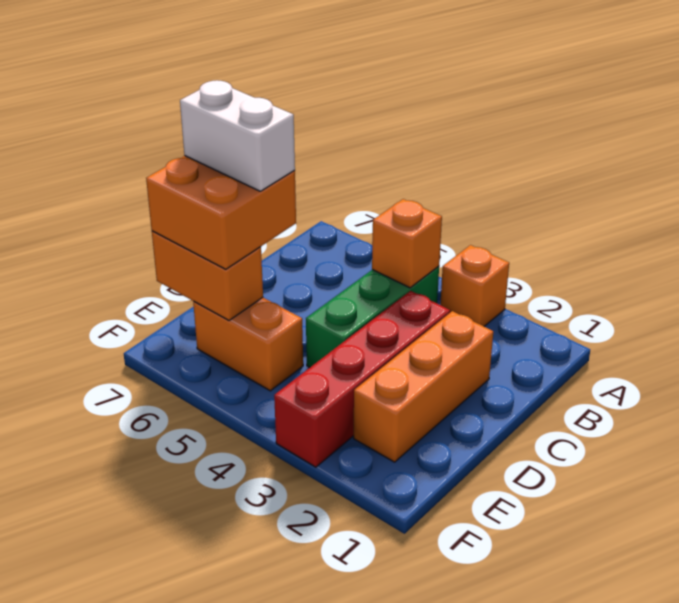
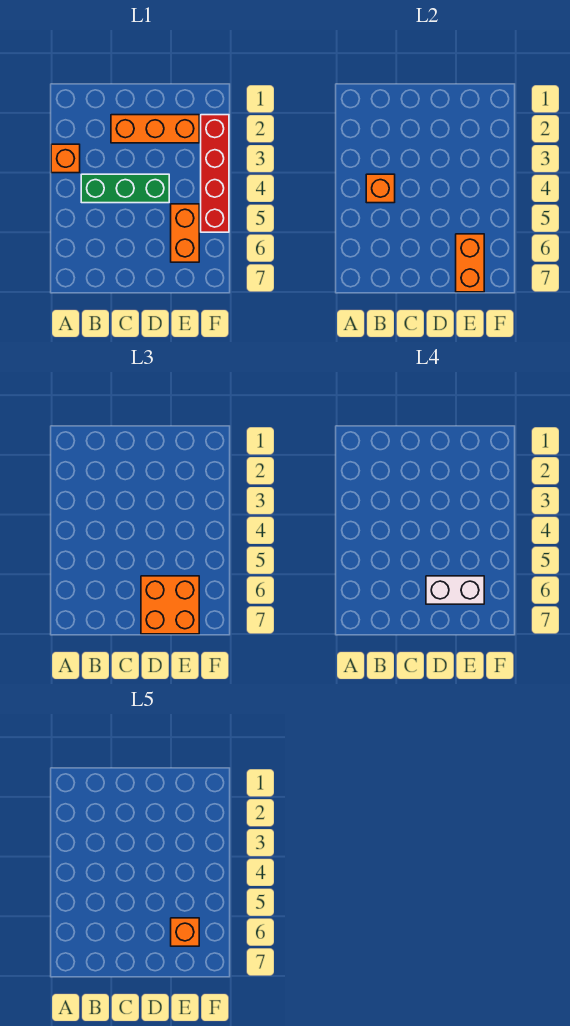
red 1x4 brick [274,291,450,467] -> red 1x4 brick turned to [201,115,229,232]
white 1x2 brick [180,80,295,191] -> white 1x2 brick turned to [426,576,484,604]
none -> orange 1x1 brick [171,918,199,946]

